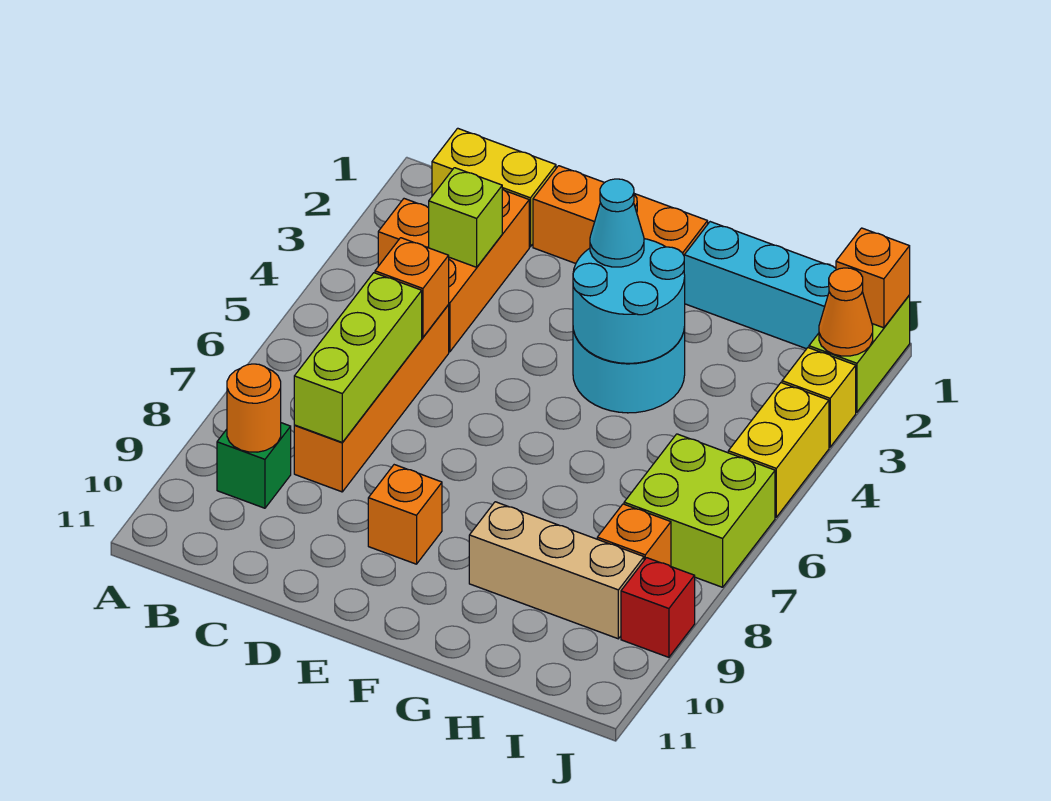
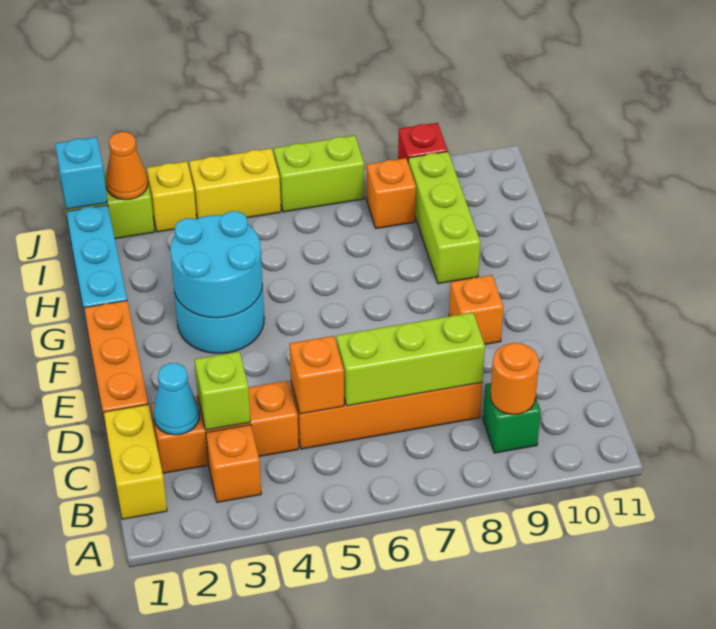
cyan 1x1 cone [590,179,644,267] -> cyan 1x1 cone moved to [154,363,199,435]
tan 1x3 brick [469,502,644,639] -> lime 1x3 brick [408,152,480,284]
lime 2x2 brick [624,434,775,587] -> lime 1x2 brick [274,136,364,212]
orange 1x1 brick [836,228,910,328] -> cyan 1x1 brick [55,137,107,209]

